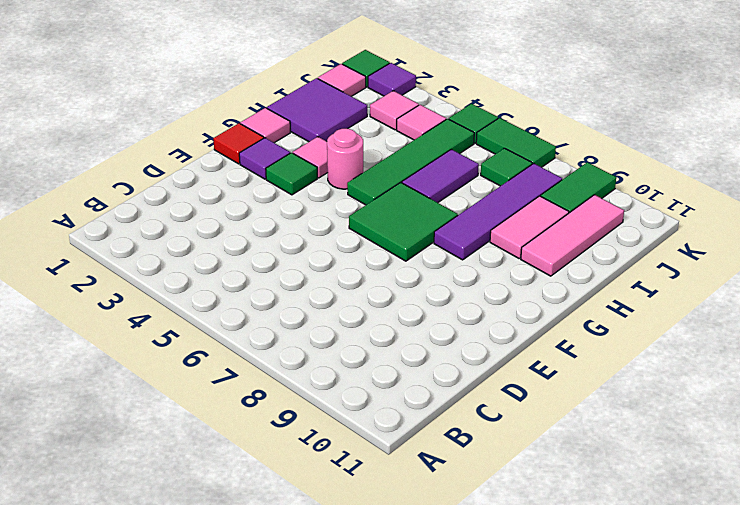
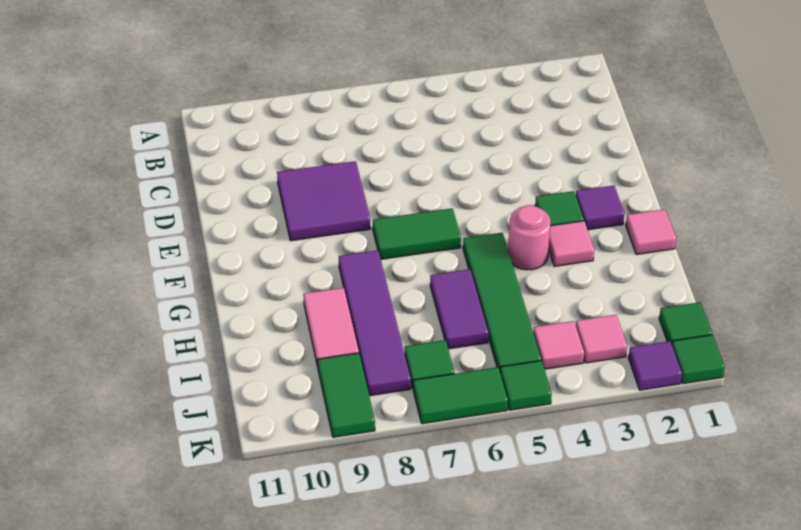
red 1x1 tile [213,123,264,164] -> none
green 2x2 tile [349,182,458,261] -> green 1x2 tile [373,208,461,259]
purple 2x2 tile [267,78,367,142] -> purple 2x2 tile moved to [277,161,371,241]
pink 1x3 tile [521,195,624,276] -> none
pink 1x1 tile [318,64,366,96] -> green 1x1 tile [659,302,712,344]

